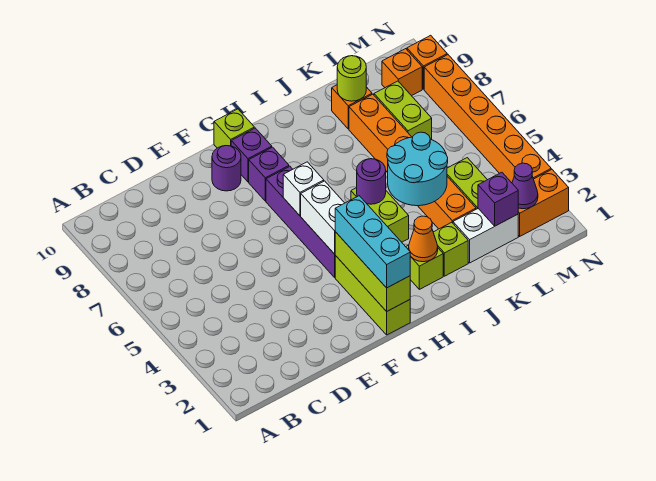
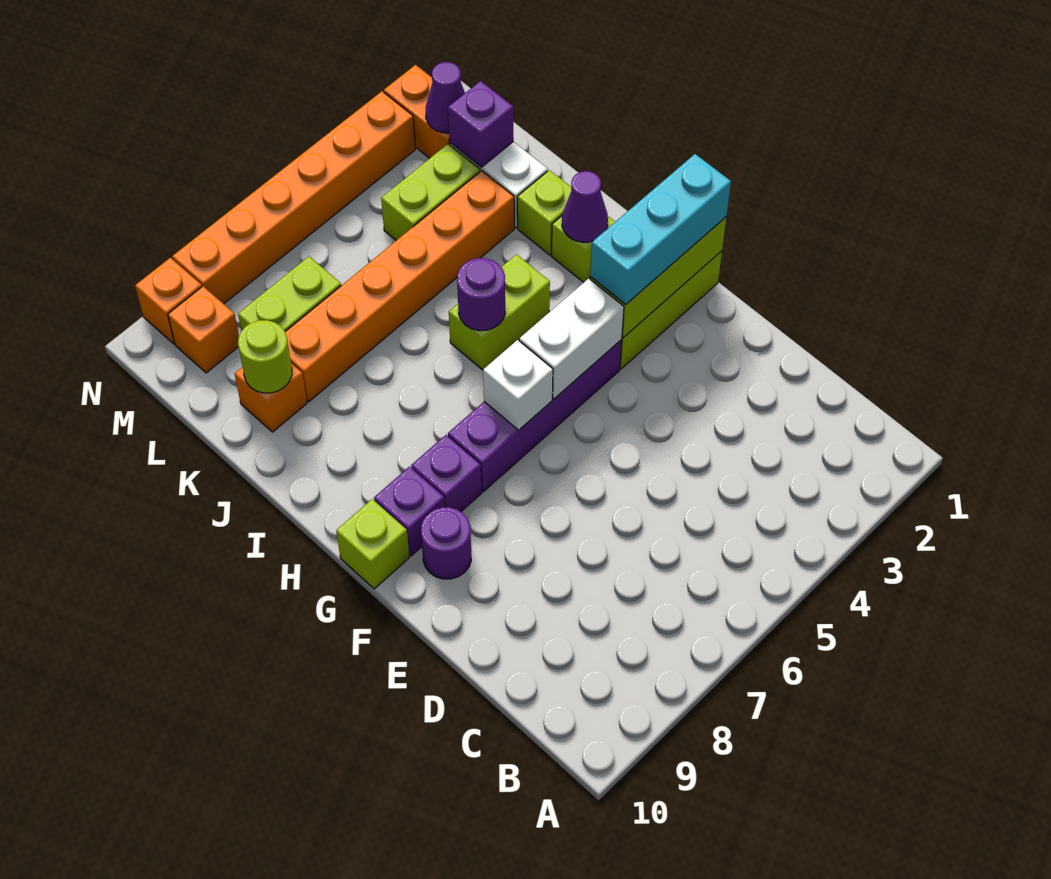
orange 1x1 cone [409,216,438,262] -> purple 1x1 cone [562,171,608,242]
cyan 2x2 round brick [387,132,448,206] -> none

